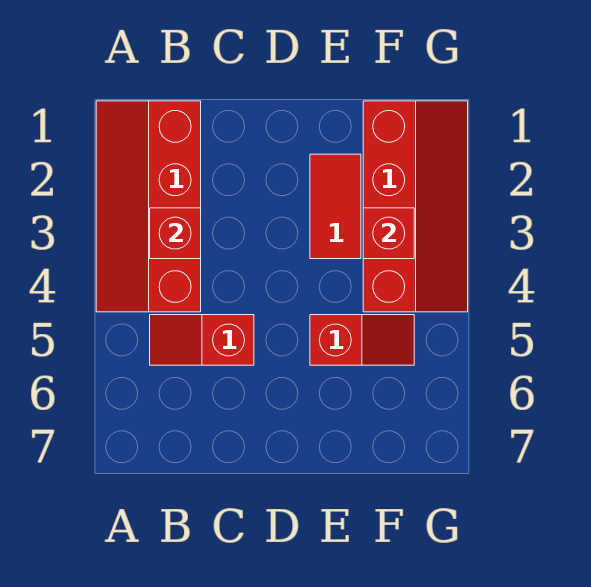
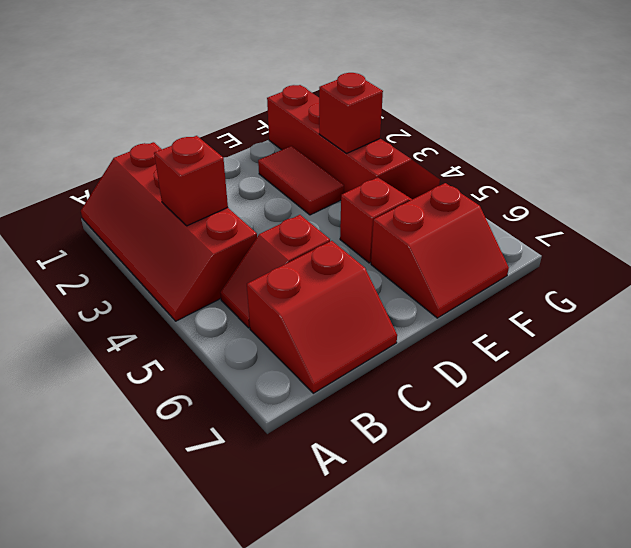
none -> red 2x2 slope [247,241,397,393]
none -> red 2x2 slope [371,183,509,318]

